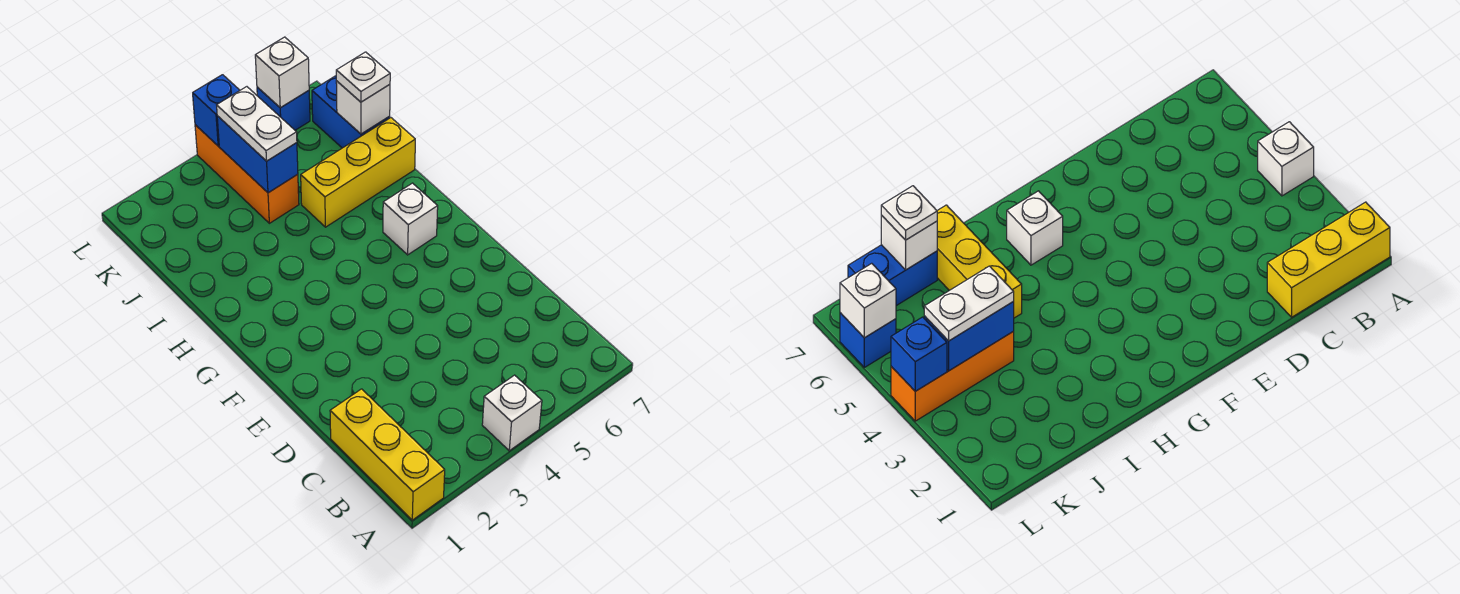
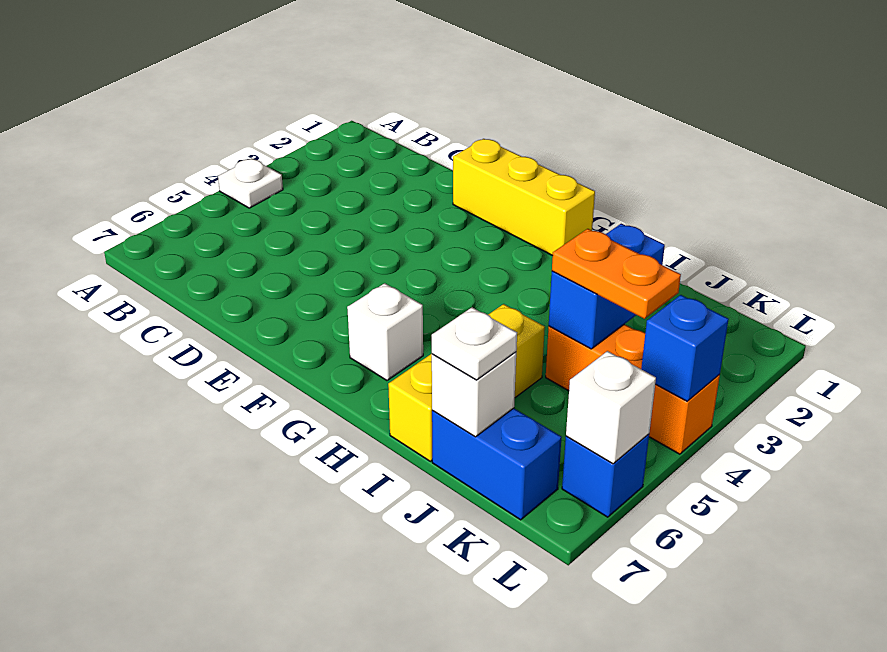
yellow 1x3 brick [330,389,445,520] -> yellow 1x3 brick moved to [453,139,595,256]
white 1x1 brick [482,375,542,451] -> white 1x1 plate [218,158,283,208]
blue 1x2 brick [217,116,298,193] -> blue 1x2 brick turned to [549,224,665,349]
white 1x2 plate [217,87,297,161] -> orange 1x2 plate [552,229,681,319]

